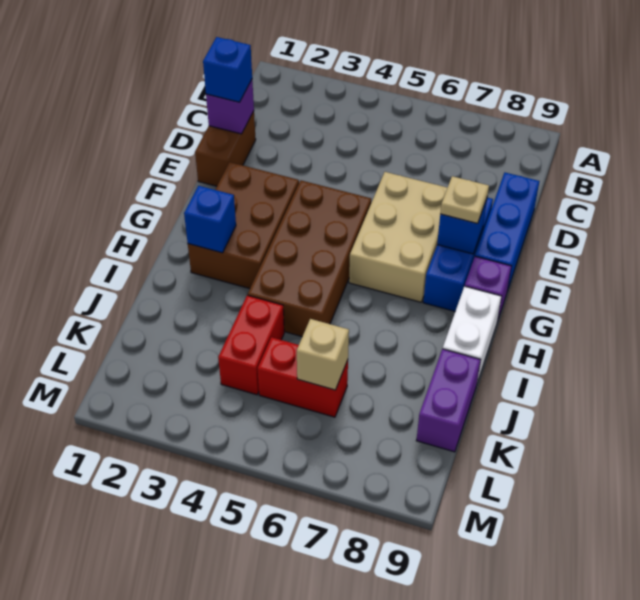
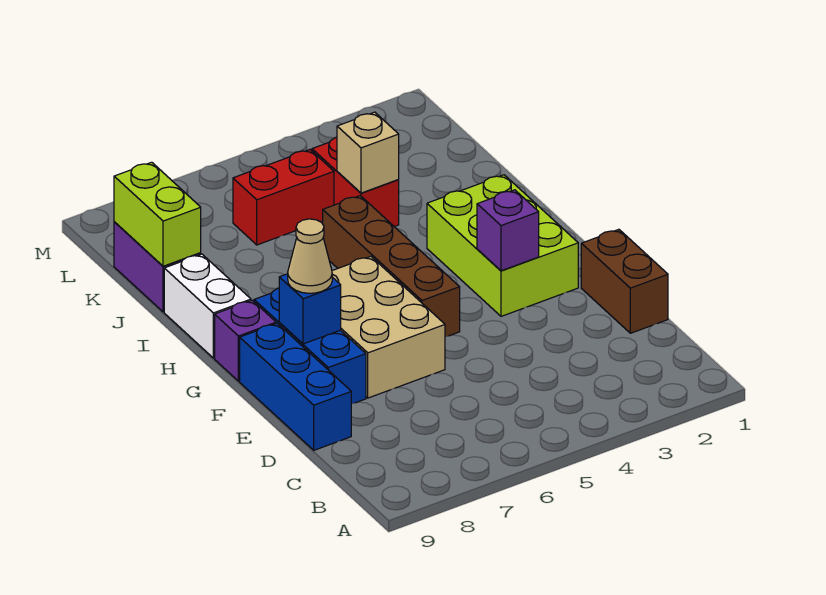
purple 1x1 brick [206,80,254,134] -> purple 1x1 brick moved to [477,190,539,271]
blue 1x1 brick [203,37,252,102] -> none
brown 2x3 brick [188,162,299,289] -> lime 2x3 brick [427,175,578,316]
brown 2x4 brick [248,180,371,337] -> brown 1x4 brick [323,196,460,337]
tan 1x1 plate [440,176,489,223] -> tan 1x1 cone [288,219,332,293]
blue 1x1 brick [184,186,236,253] -> none
none -> lime 1x2 brick [114,162,201,266]
tan 1x1 brick [297,319,349,390] -> tan 1x1 brick moved to [337,112,399,193]

